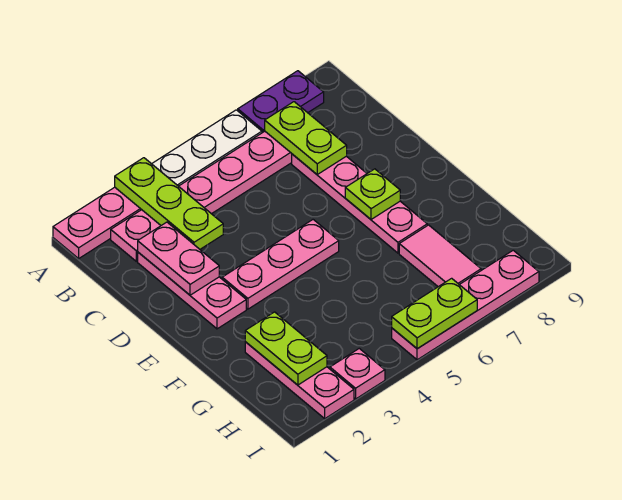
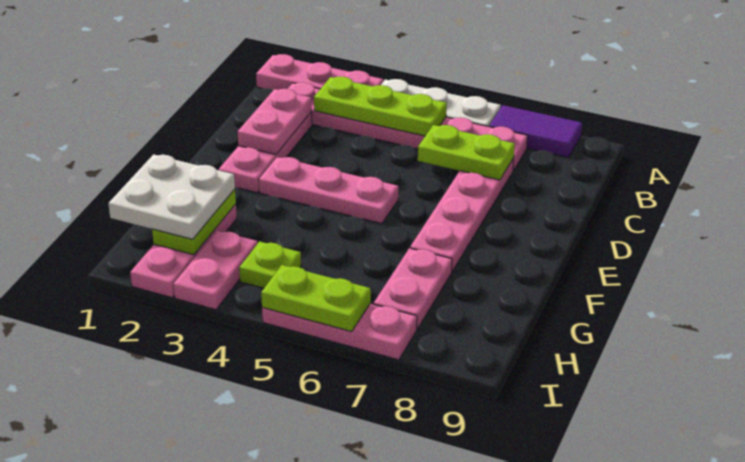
lime 1x3 plate [115,158,223,249] -> lime 1x3 plate turned to [314,77,447,136]
purple 1x2 plate [238,71,324,133] -> purple 1x2 tile [489,105,582,157]
lime 1x2 plate [265,102,347,174] -> lime 1x2 plate turned to [418,125,515,180]
lime 1x1 plate [345,169,400,219] -> lime 1x1 plate moved to [239,241,301,288]
none -> white 2x2 plate [108,154,235,239]
pink 1x2 tile [399,225,481,287] -> pink 1x2 plate [374,248,452,329]
pink 1x1 plate [330,349,385,399] -> pink 1x2 plate [173,231,257,310]
pink 1x4 plate [392,250,539,360] -> pink 1x3 plate [262,304,417,360]

